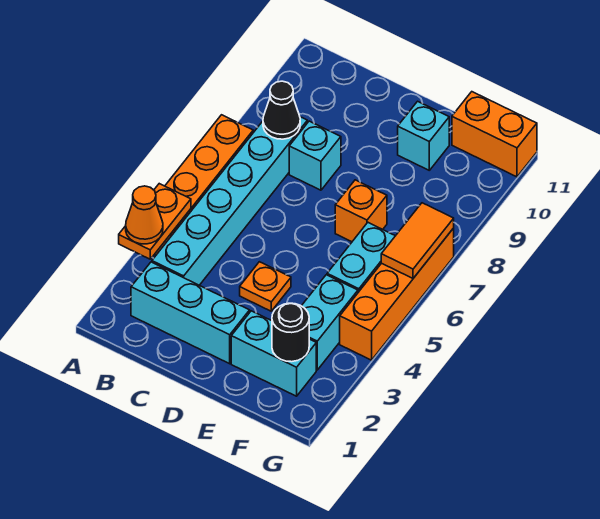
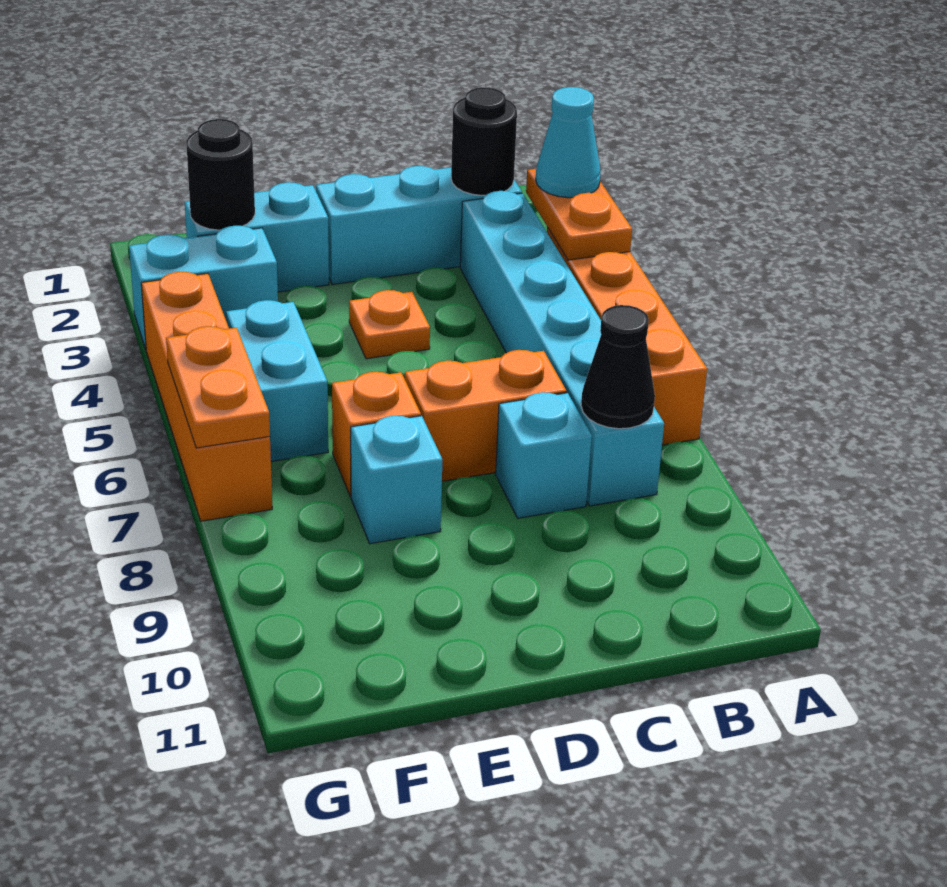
orange 1x1 cone [126,186,163,244] -> cyan 1x1 cone [536,87,601,198]
none -> black 1x1 round brick [451,87,517,195]
cyan 1x1 brick [398,101,449,170] -> cyan 1x1 brick moved to [351,416,442,544]
cyan 1x2 brick [302,275,358,370] -> cyan 1x2 brick turned to [129,226,278,349]
orange 1x2 brick [452,92,537,177] -> orange 1x2 brick moved to [405,350,567,481]
orange 1x2 tile [381,203,454,278] -> orange 1x2 plate [166,326,270,448]

